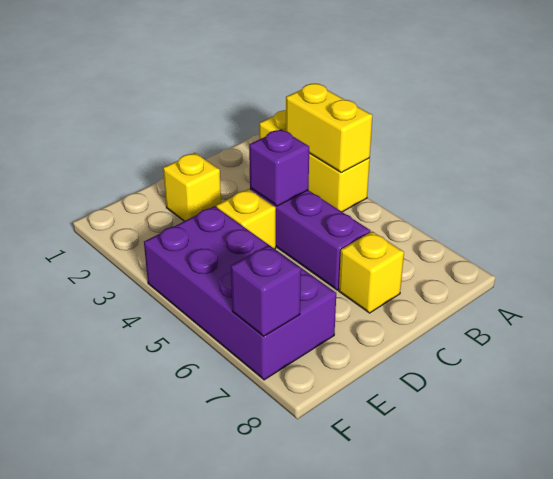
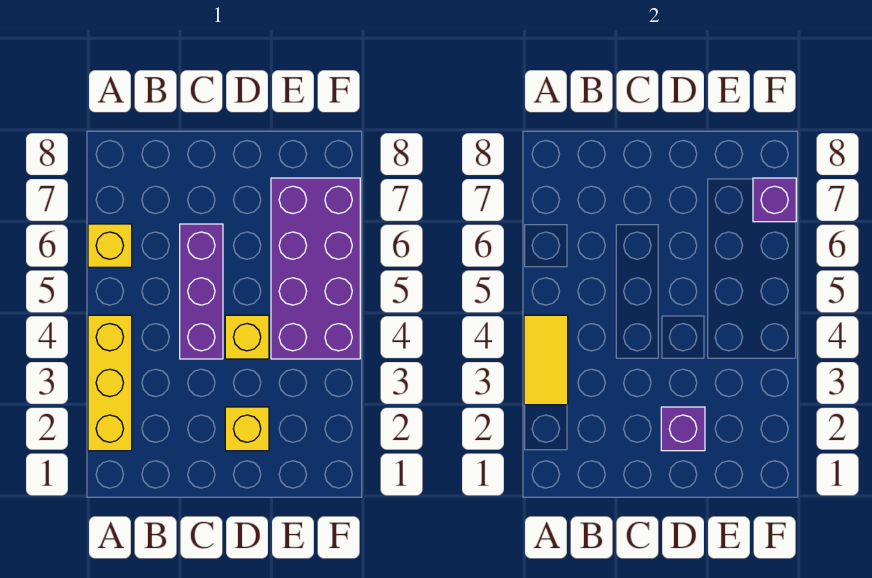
yellow 1x2 brick [286,84,373,173] -> yellow 1x2 tile [524,315,568,405]
purple 1x1 brick [249,129,309,206] -> purple 1x1 brick moved to [661,407,705,451]
yellow 1x1 brick [339,232,404,313] -> yellow 1x1 brick moved to [88,224,132,267]

